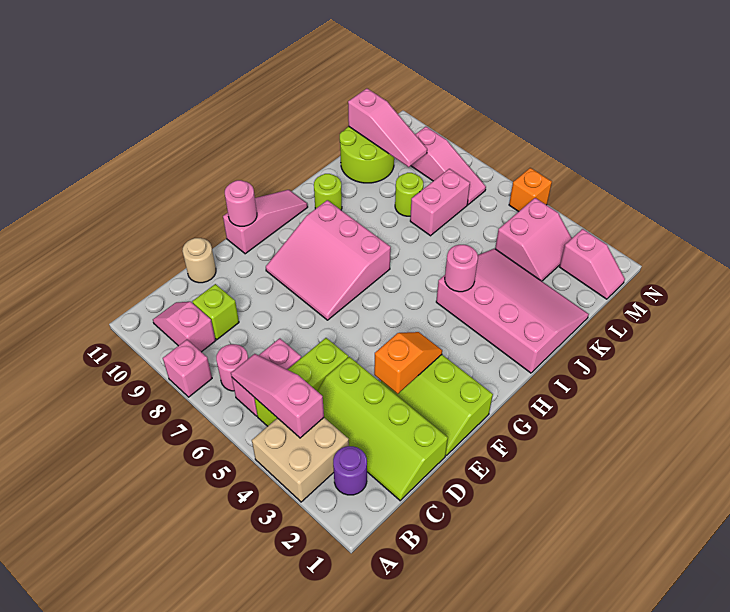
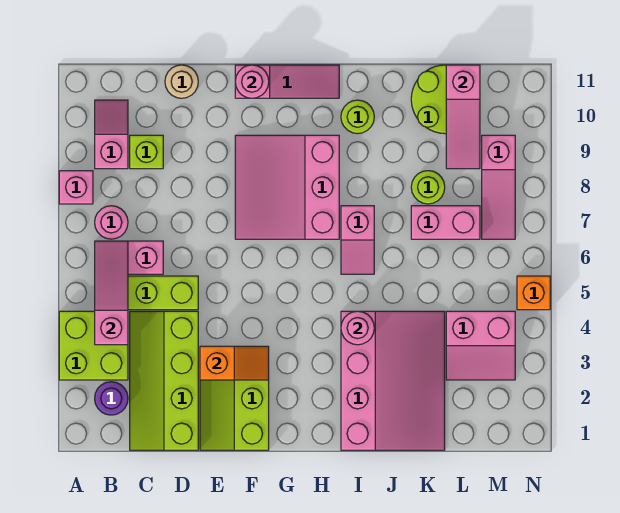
tan 2x2 brick [252,418,349,502] -> lime 2x2 brick [59,311,128,380]
pink 1x2 slope [560,229,625,299] -> pink 1x2 slope moved to [341,206,374,274]

